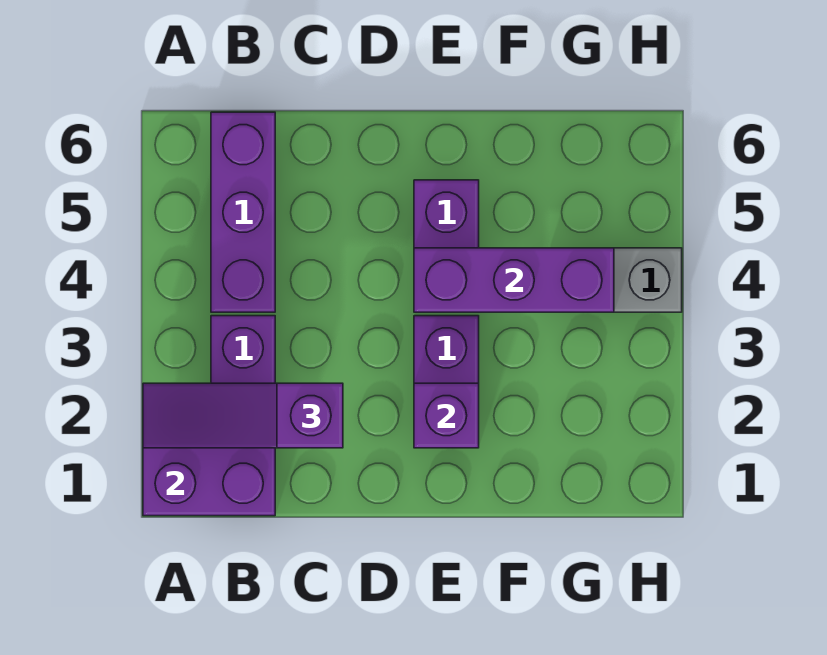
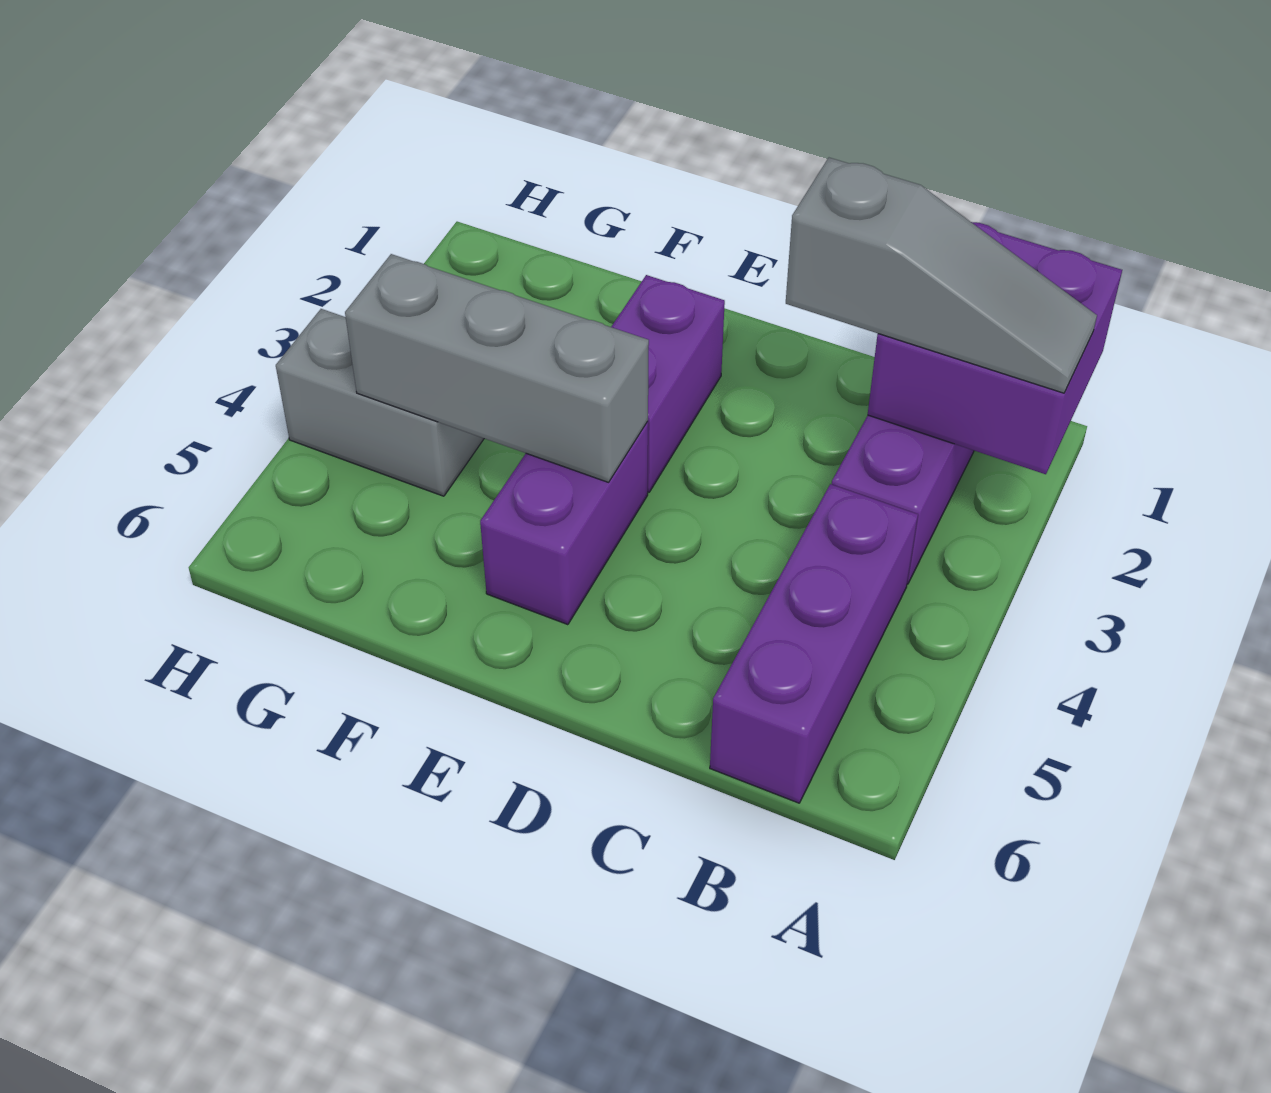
purple 1x3 slope [143,383,343,448] -> grey 1x3 slope [786,158,1097,393]
purple 1x1 brick [414,383,479,448] -> none
purple 1x3 brick [414,248,614,312] -> grey 1x3 brick [345,254,649,482]

